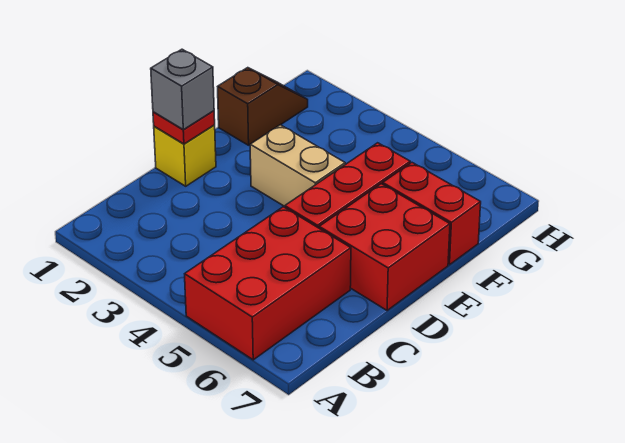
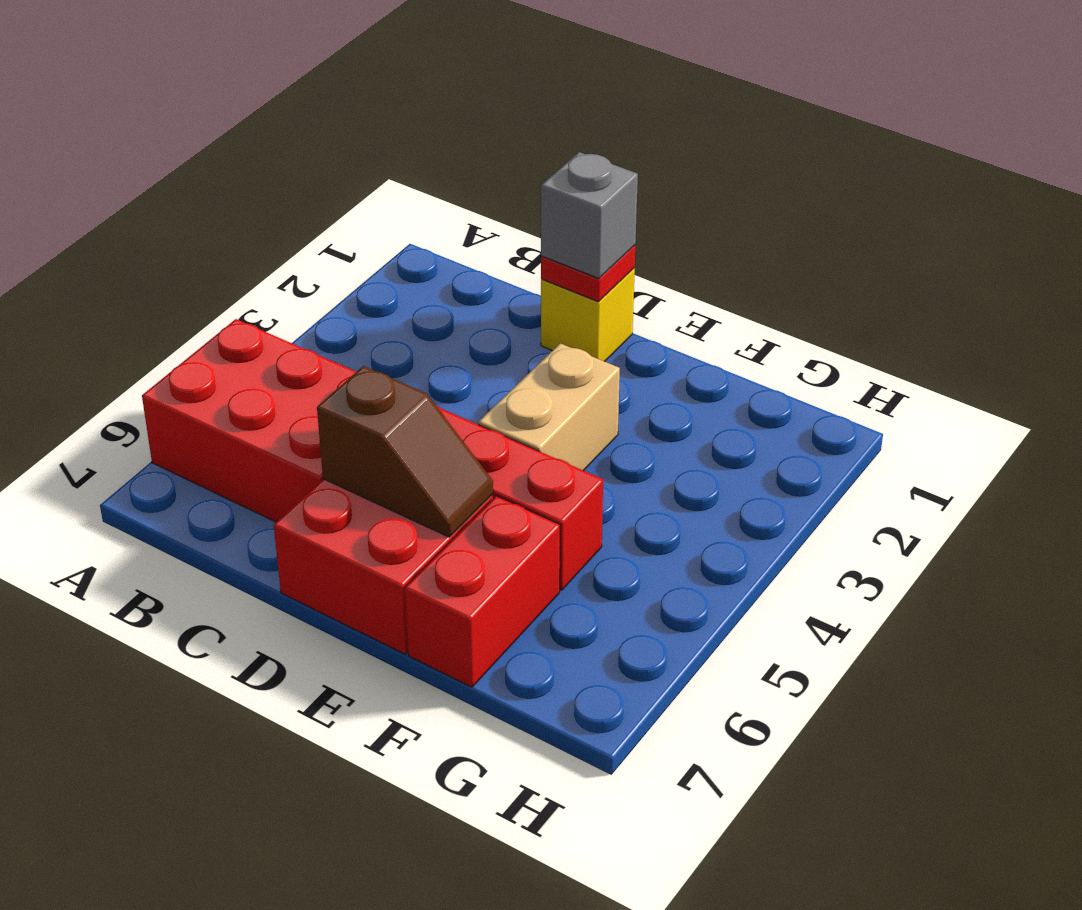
brown 1x2 slope [218,68,308,145] -> brown 1x2 slope moved to [317,366,493,537]

